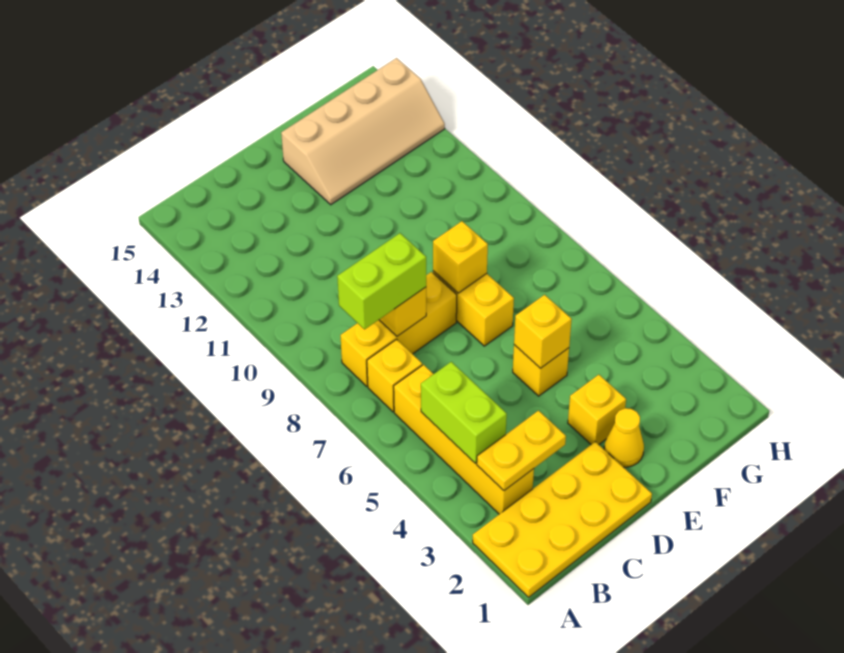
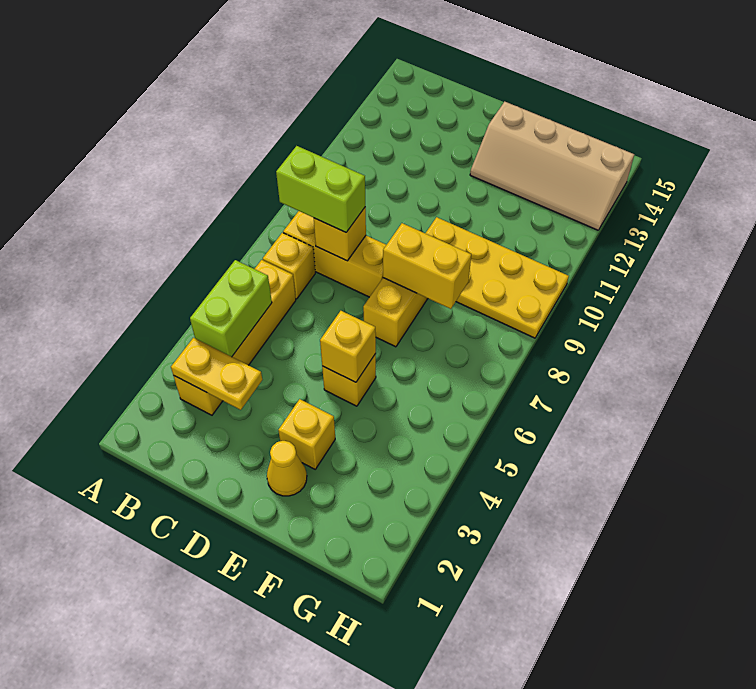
yellow 2x4 plate [473,442,652,597] -> yellow 2x4 plate moved to [425,217,569,338]
yellow 1x1 brick [433,221,488,293] -> yellow 1x2 brick [383,223,471,309]

